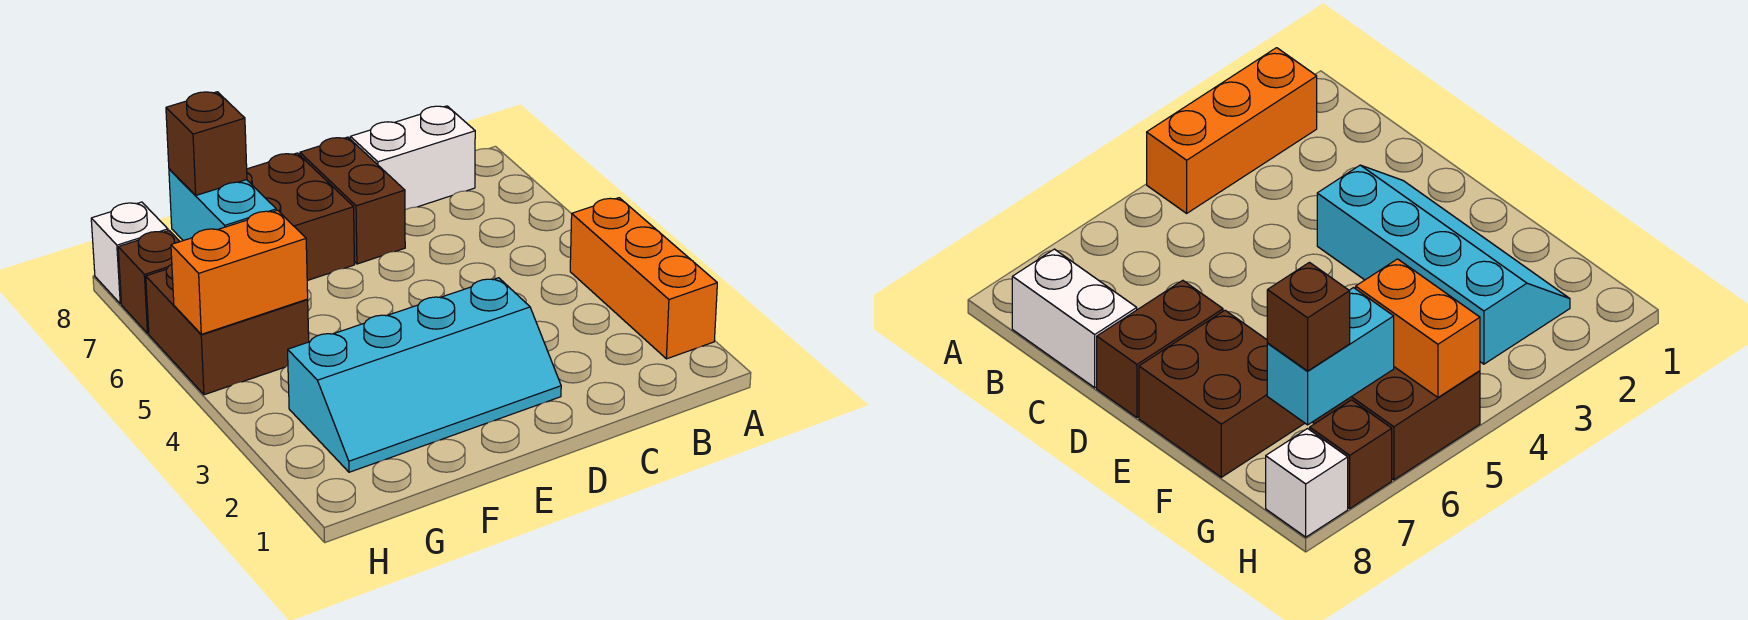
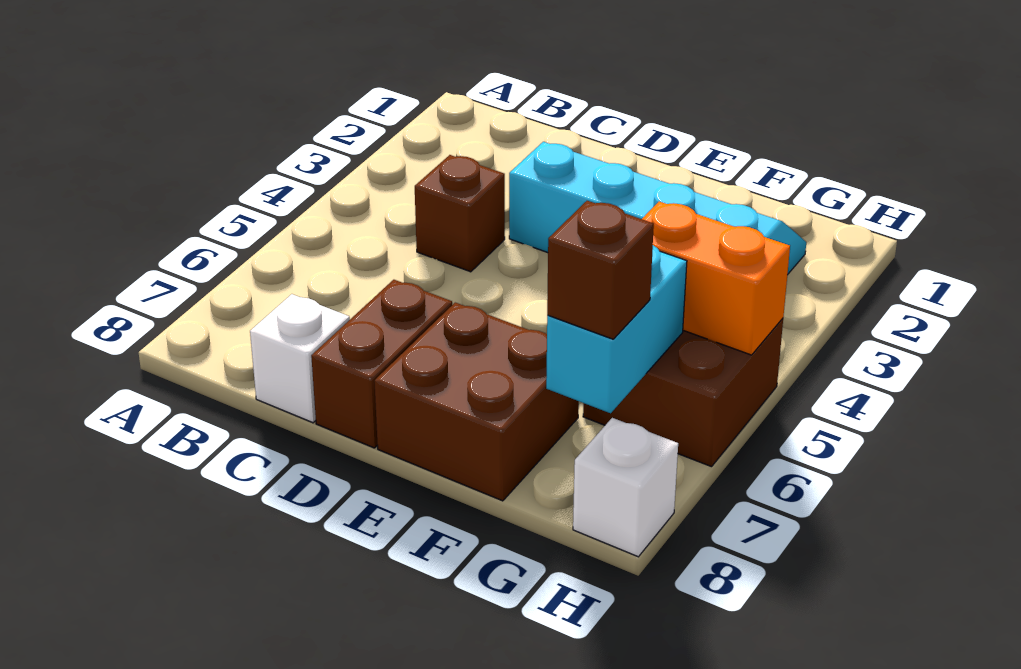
orange 1x3 brick [570,198,717,359] -> none
white 1x2 brick [350,106,475,210] -> white 1x1 brick [250,294,350,423]
brown 1x1 brick [118,231,180,333] -> brown 1x1 brick moved to [415,155,505,272]

